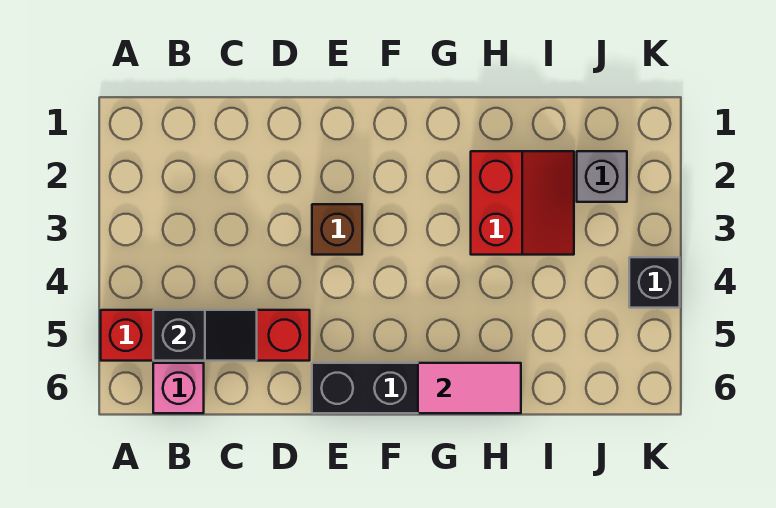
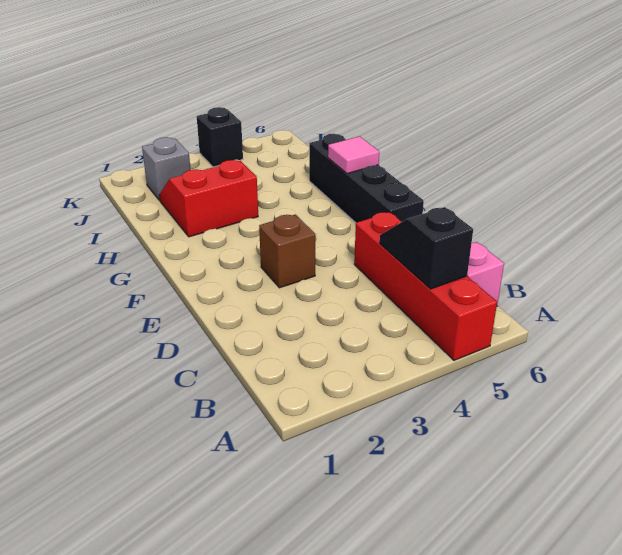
pink 1x2 tile [418,363,521,413] -> pink 1x1 tile [328,136,379,174]

